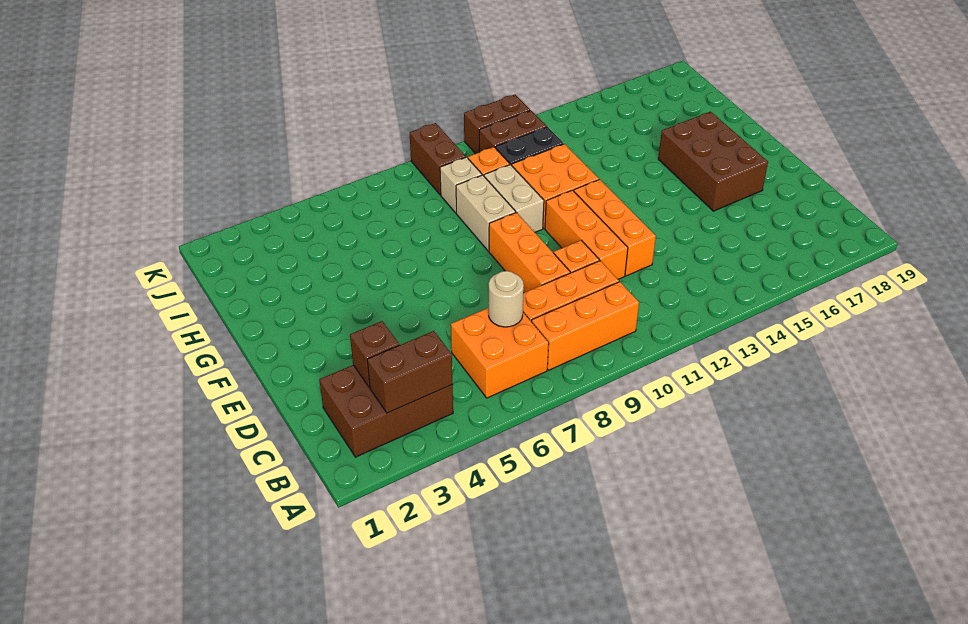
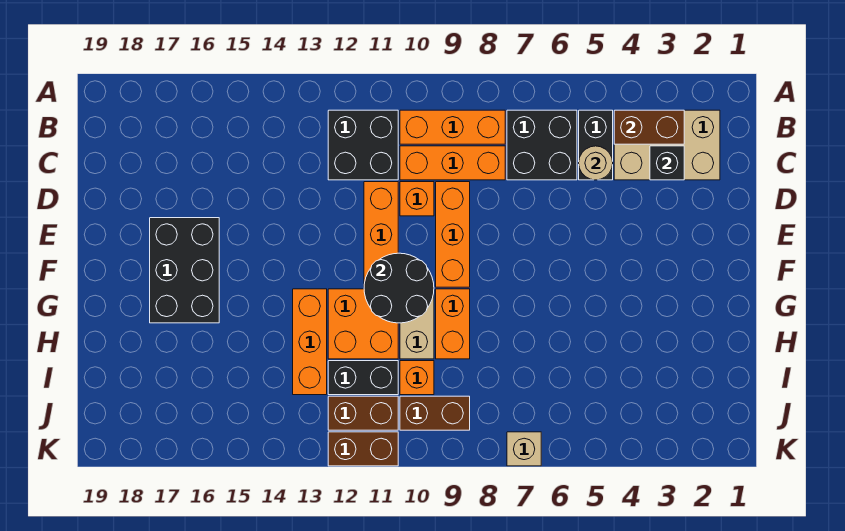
brown 2x3 brick [319,365,453,457] -> tan 2x3 brick [614,110,720,180]
none -> black 1x2 brick [579,110,613,180]
orange 2x2 brick [451,308,549,398] -> black 2x2 brick [507,110,577,180]
none -> black 2x2 brick [328,110,398,180]
brown 1x1 brick [350,321,399,388] -> black 1x1 brick [650,146,684,180]
tan 1x1 round brick [489,271,524,327] -> tan 1x1 round brick moved to [579,146,613,180]
orange 1x3 brick [574,180,656,276] -> orange 1x3 brick moved to [293,289,327,395]
brown 2x3 brick [658,112,768,211] -> black 2x3 brick [150,218,219,323]
none -> black 2x2 round brick [364,253,434,323]
tan 1x2 brick [456,175,516,251] -> orange 1x2 brick [436,289,470,359]
tan 1x1 brick [440,157,482,213] -> tan 1x1 brick moved to [507,432,541,466]
brown 1x2 brick [410,123,466,195] -> brown 1x2 brick turned to [400,396,470,430]

